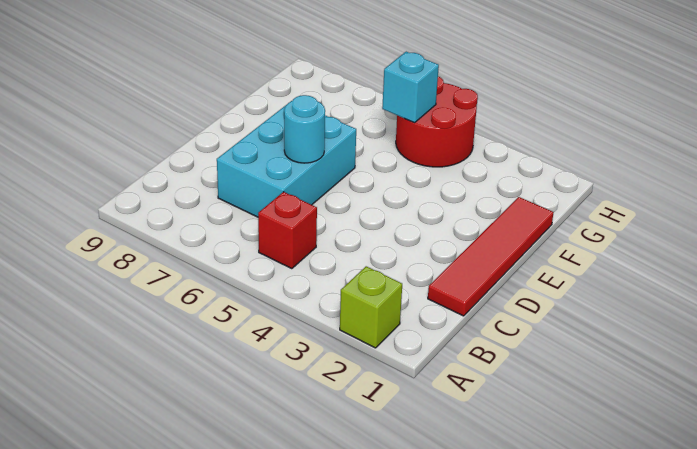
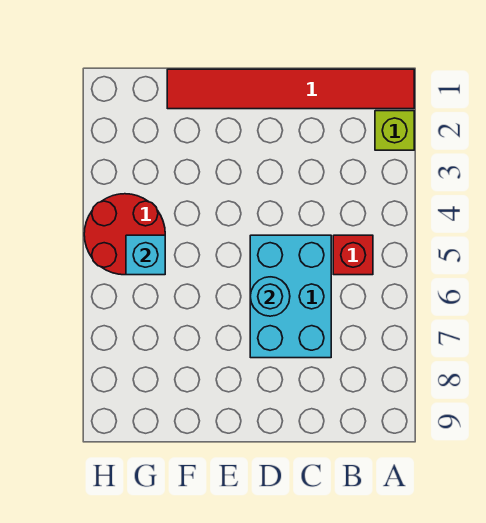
red 1x4 tile [428,197,554,316] -> red 1x6 tile [167,69,414,109]
cyan 2x3 brick [217,106,356,217] -> cyan 2x3 brick turned to [250,235,331,358]

